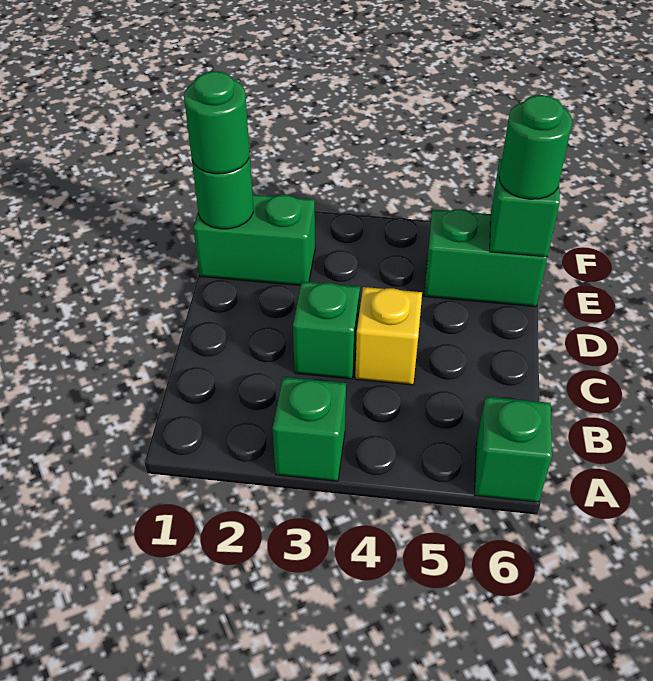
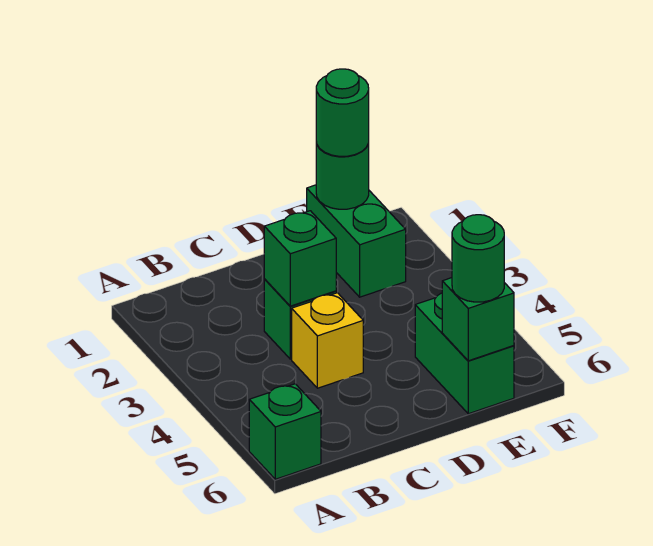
green 1x1 brick [273,377,346,481] -> green 1x1 brick moved to [264,211,336,306]

